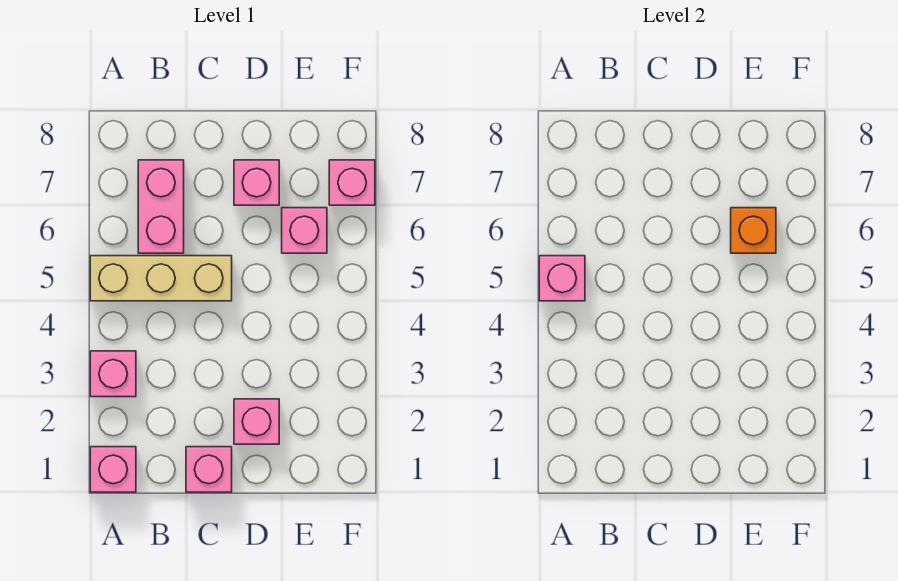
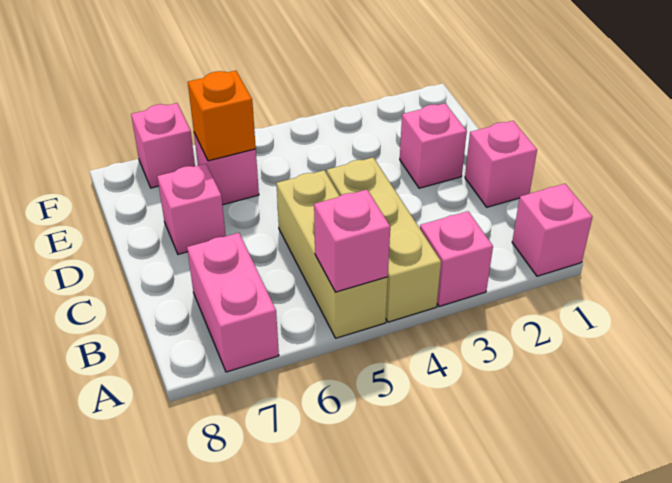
none -> tan 1x3 brick [327,158,441,322]
pink 1x2 brick [138,160,184,253] -> pink 1x2 brick turned to [187,233,279,372]

